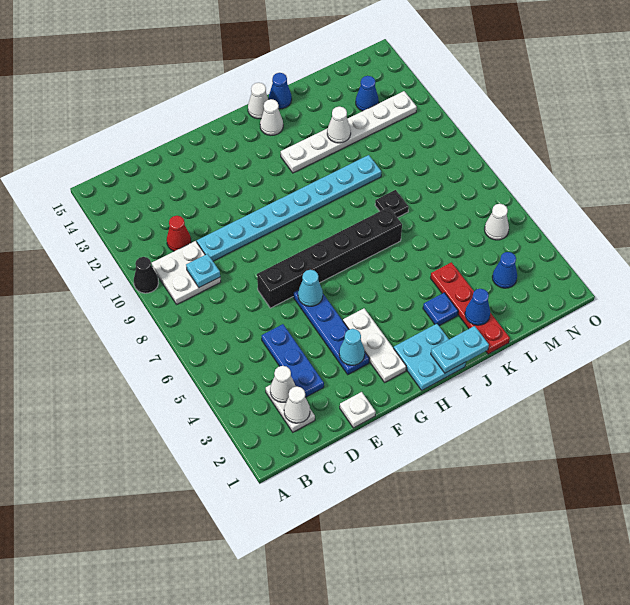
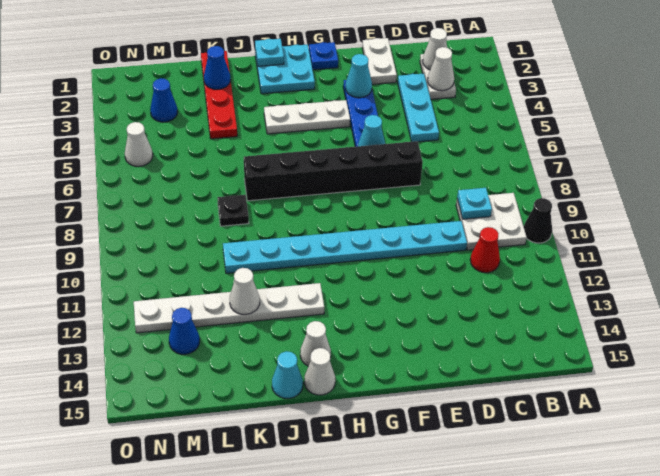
blue 1x3 plate [262,324,324,397] -> cyan 1x3 plate [398,74,439,142]
white 1x1 plate [340,392,376,428] -> white 1x2 plate [362,38,397,84]
white 1x3 plate [343,308,406,382] -> white 1x3 plate turned to [264,100,350,134]
cyan 1x2 plate [431,326,489,373] -> cyan 1x1 plate [255,39,284,66]
blue 1x1 plate [423,293,458,326] -> blue 1x1 plate moved to [309,42,338,70]
blue 1x1 cone [269,73,292,109] -> cyan 1x1 cone [272,351,303,398]

